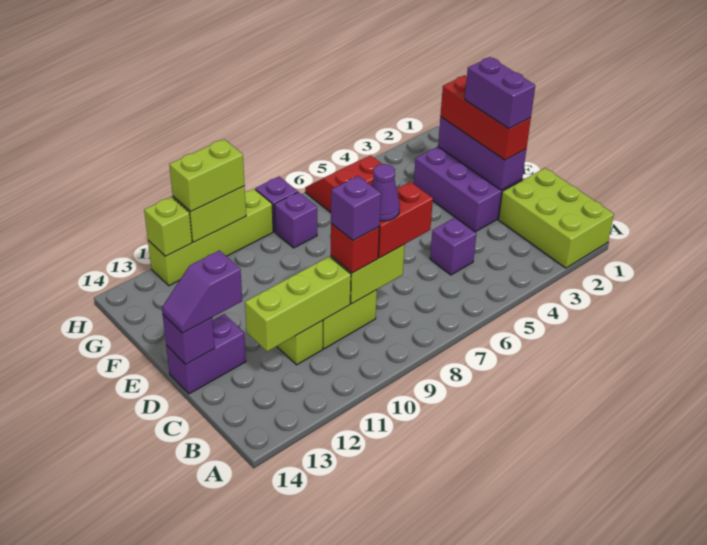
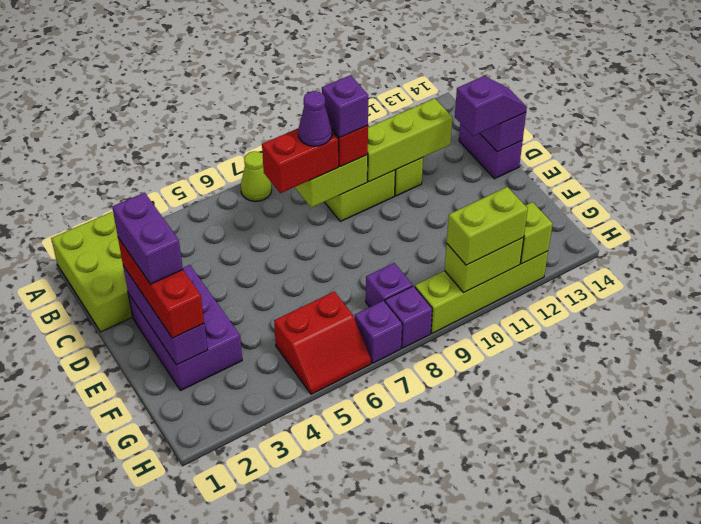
none -> lime 1x1 cone [241,151,272,201]
purple 1x1 brick [430,218,476,275] -> purple 1x1 brick moved to [355,301,402,363]
purple 1x2 brick [166,314,246,394] -> purple 1x2 brick turned to [459,123,523,179]

